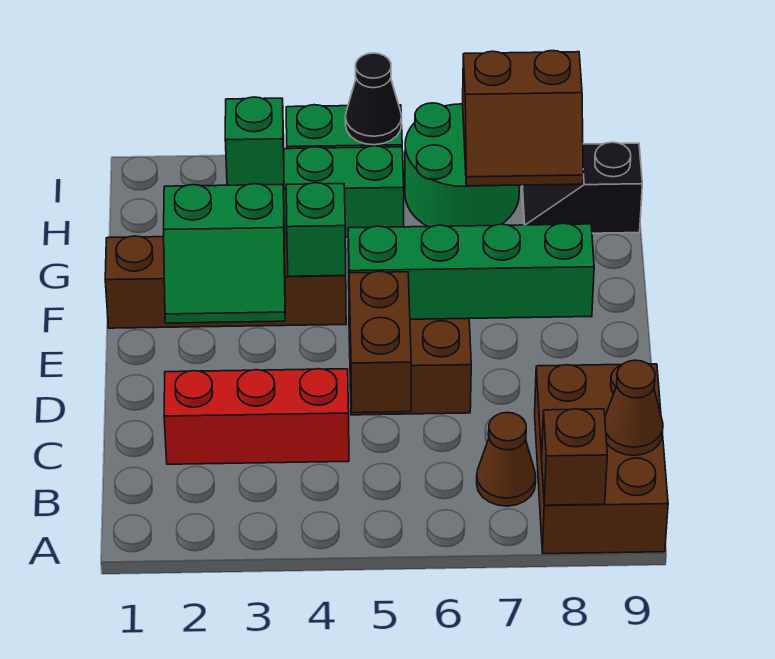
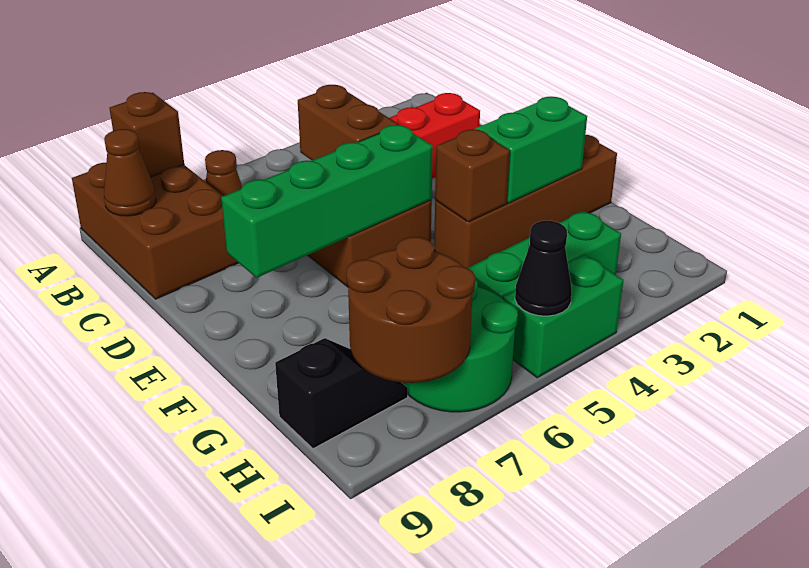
green 1x1 brick [286,183,346,276] -> brown 1x1 brick [435,129,510,222]
green 1x1 brick [225,97,284,189] -> none
brown 2x2 slope [463,51,583,186] -> brown 2x2 round brick [346,237,475,383]

